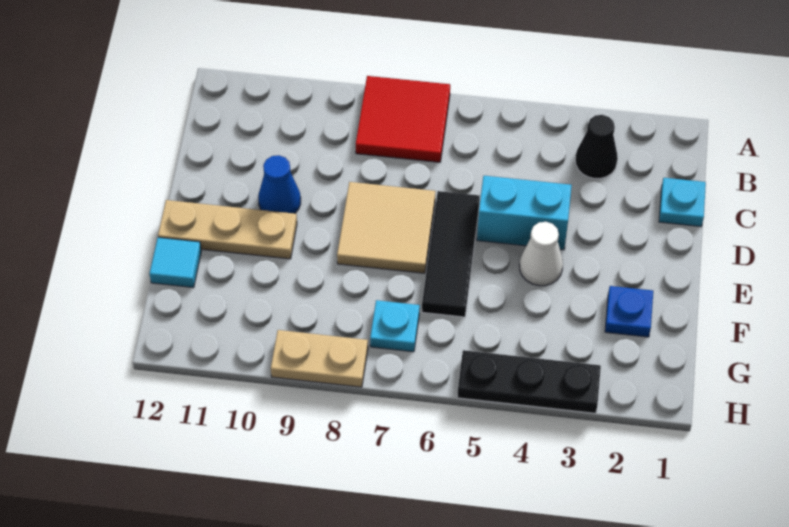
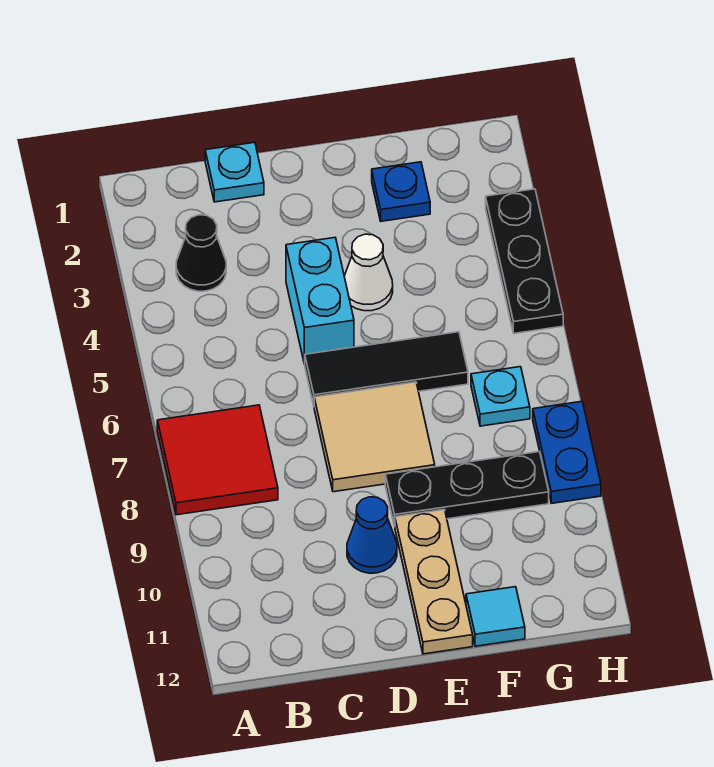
none -> black 1x3 plate [385,452,549,526]
tan 1x2 plate [271,330,368,387] -> blue 1x2 plate [533,401,601,503]

